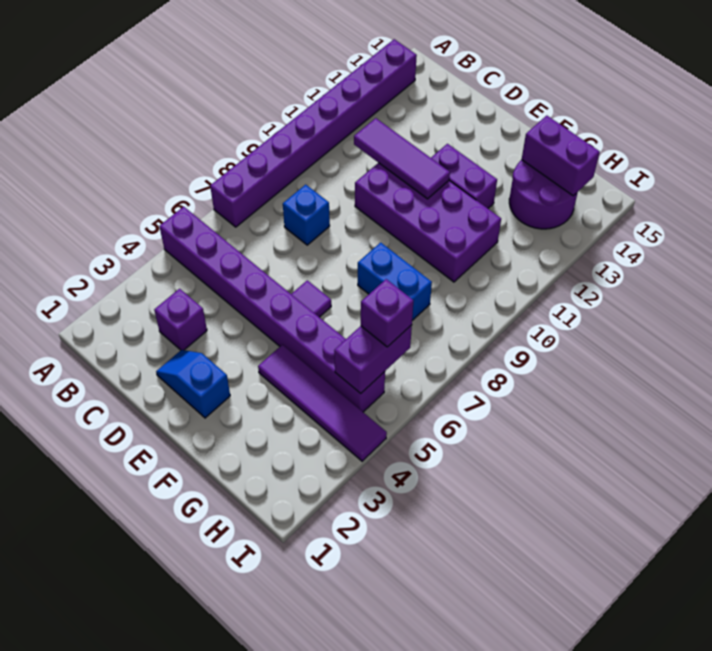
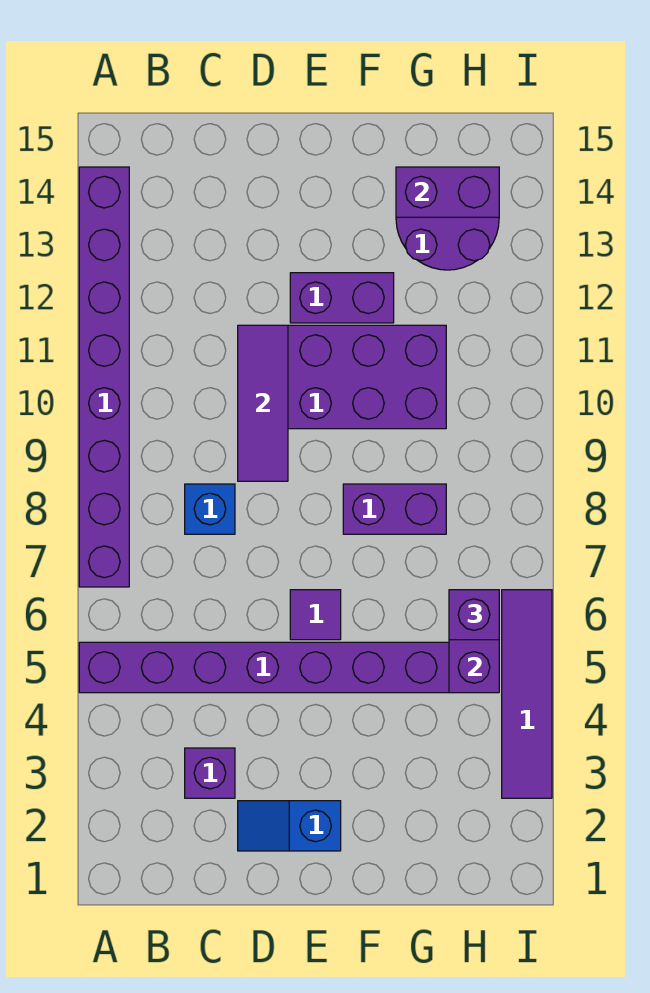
purple 1x3 tile [354,118,450,199] -> purple 1x3 tile turned to [238,325,288,481]
purple 1x4 tile [258,345,387,461] -> purple 1x4 tile turned to [502,590,552,798]
blue 1x2 brick [358,243,432,320] -> purple 1x2 brick [343,484,446,534]

